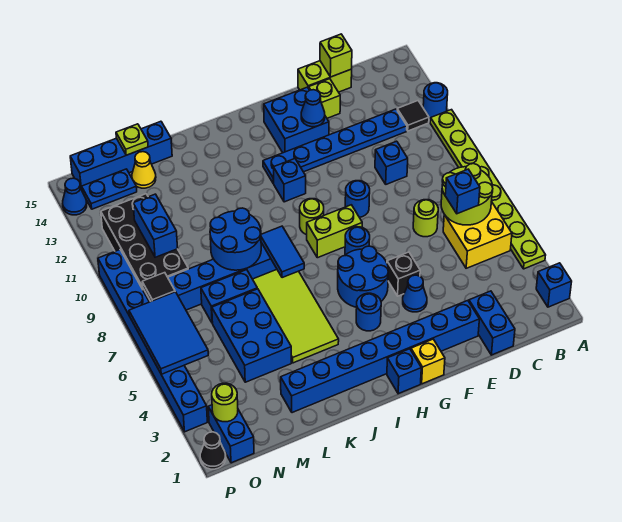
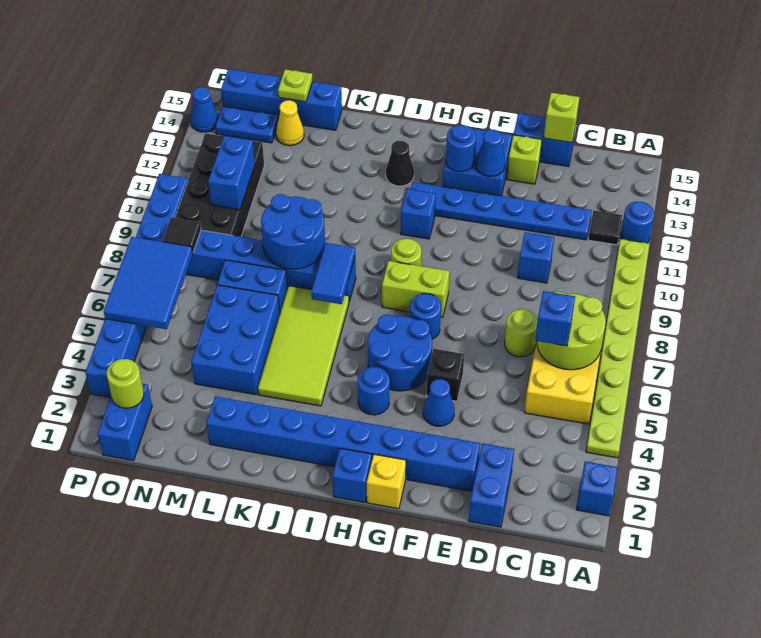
lime 1x2 brick [298,61,352,92] -> blue 1x2 brick [514,113,576,167]
blue 1x1 round brick [345,181,370,217] -> blue 1x1 round brick moved to [446,125,476,172]
black 1x1 cone [200,432,226,469] -> black 1x1 cone moved to [386,141,414,186]

